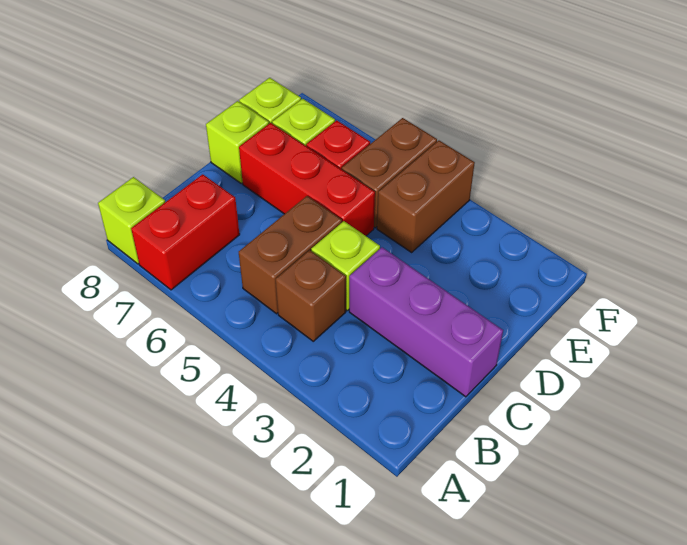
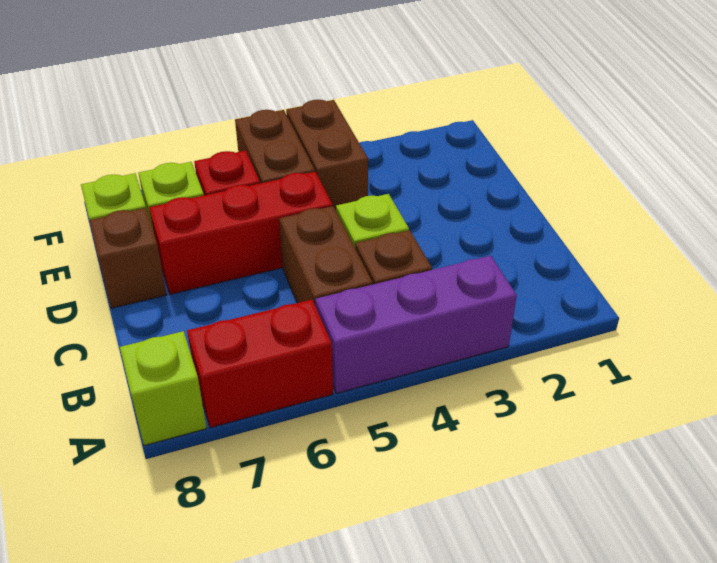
red 1x2 brick [131,174,240,290] -> red 1x2 brick turned to [187,300,333,428]
purple 1x3 brick [349,247,503,397] -> purple 1x3 brick moved to [315,256,517,393]
lime 1x1 brick [206,101,269,183] -> brown 1x1 brick [89,208,167,308]

